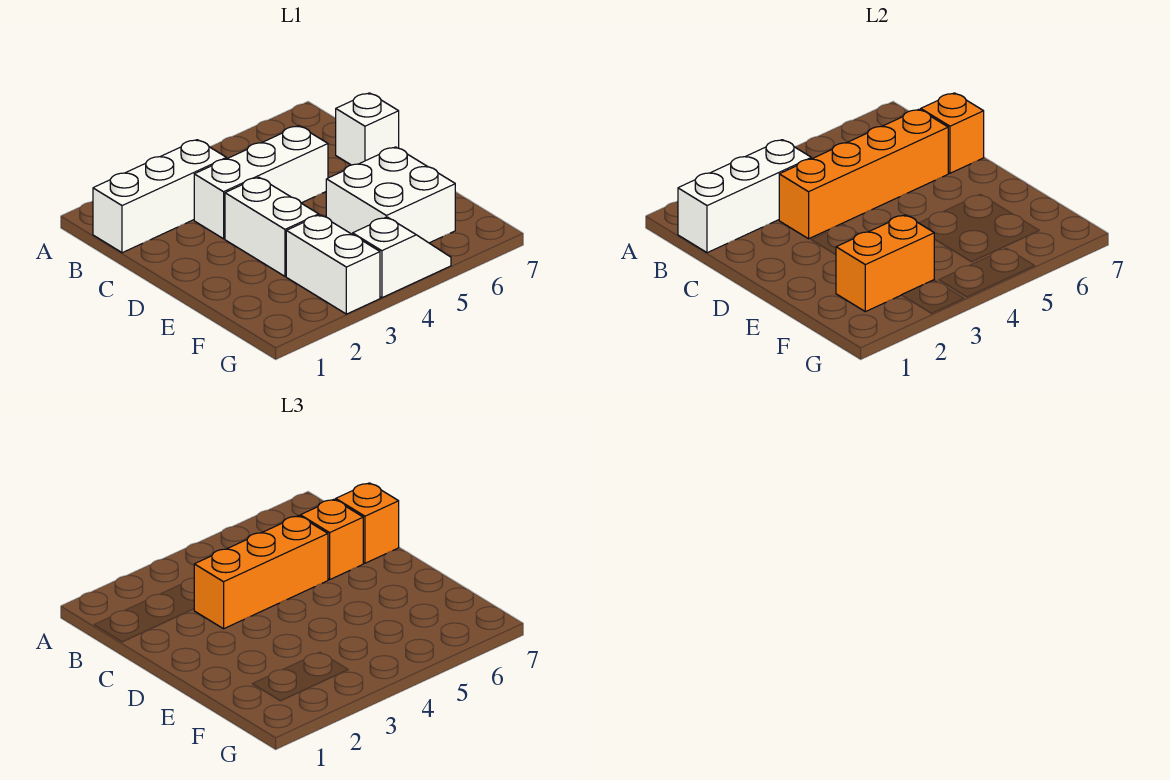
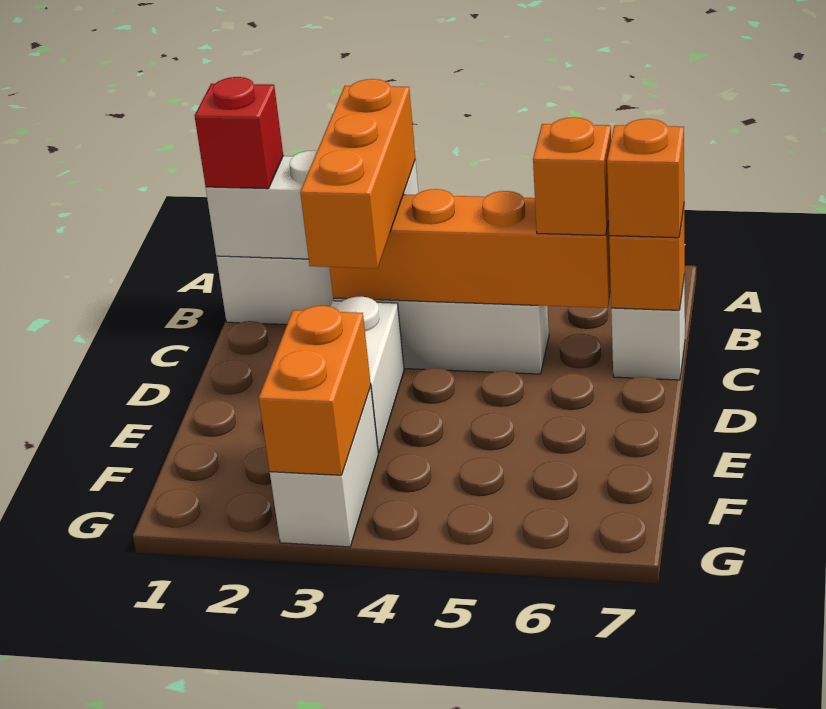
none -> red 1x1 brick [194,77,283,189]
orange 1x3 brick [194,516,328,629] -> orange 1x3 brick turned to [300,79,415,268]
white 2x2 brick [326,147,455,243] -> none
orange 1x2 brick [836,215,934,312] -> orange 1x2 brick turned to [259,306,371,475]
white 1x2 slope [353,217,451,298] -> none

